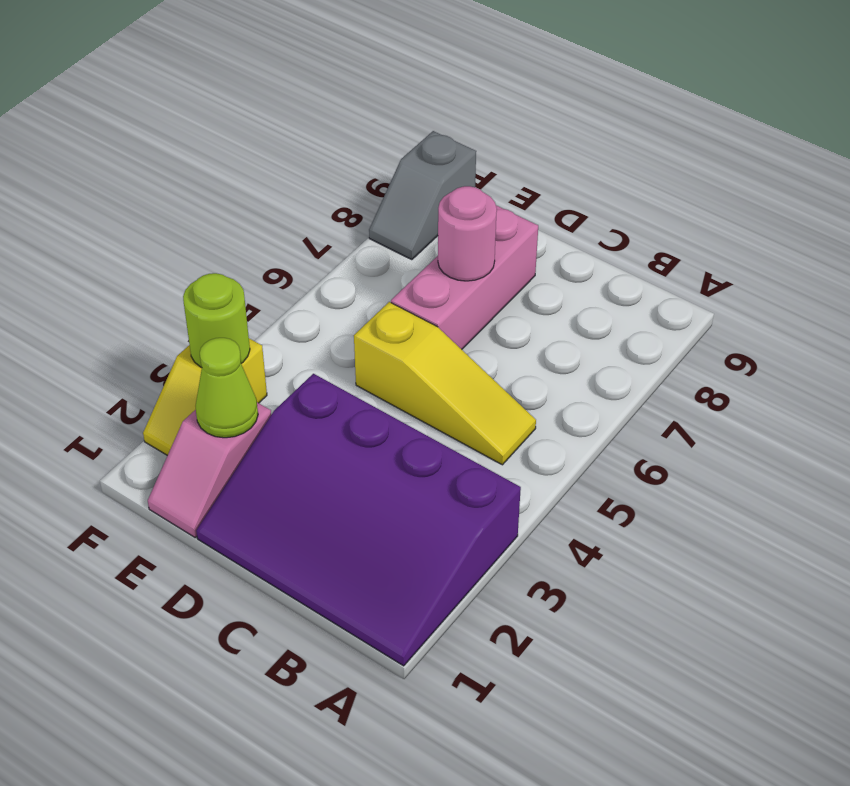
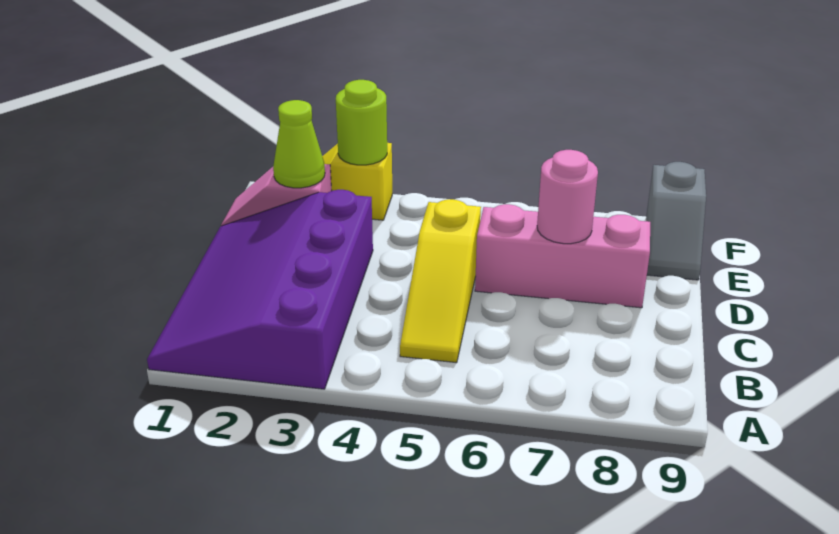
grey 1x2 slope [369,131,476,260] -> grey 1x2 slope turned to [646,162,706,280]

